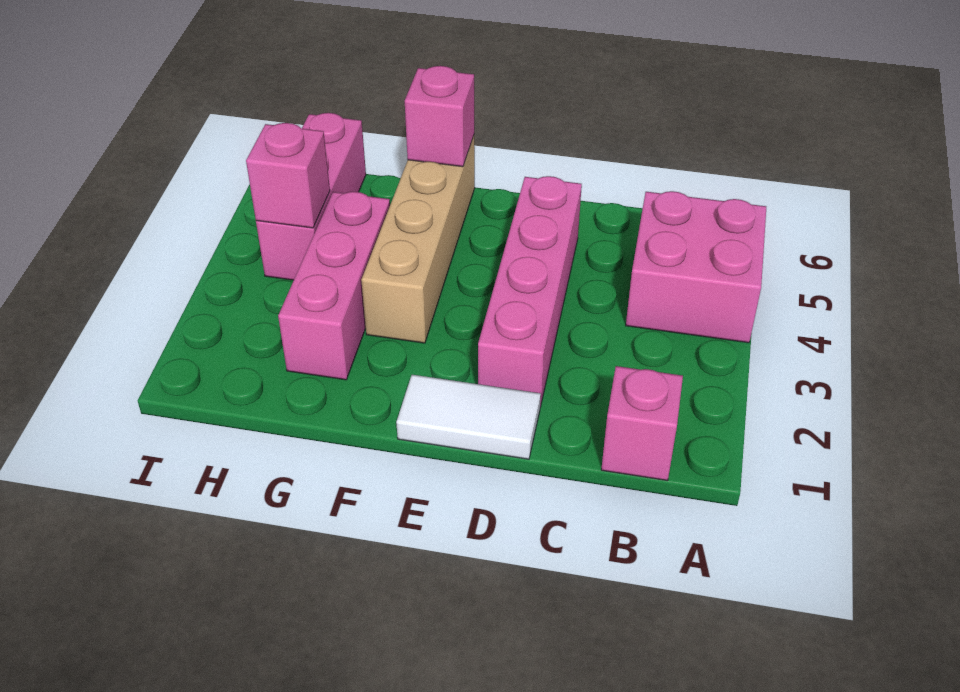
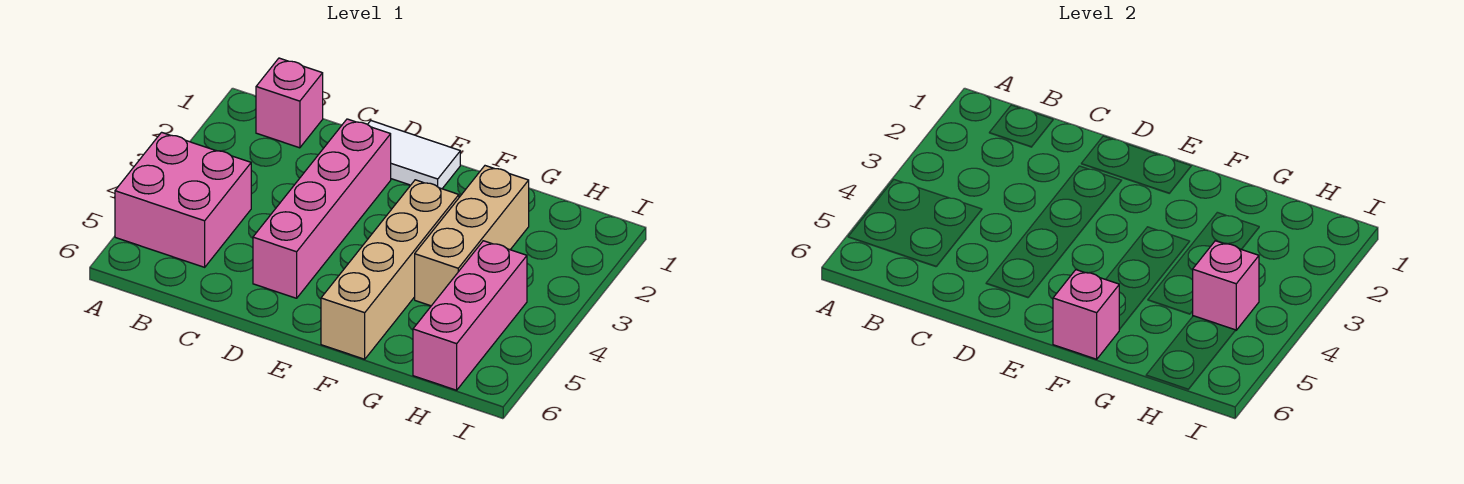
pink 1x3 brick [278,192,390,380] -> tan 1x3 brick [415,166,529,306]

